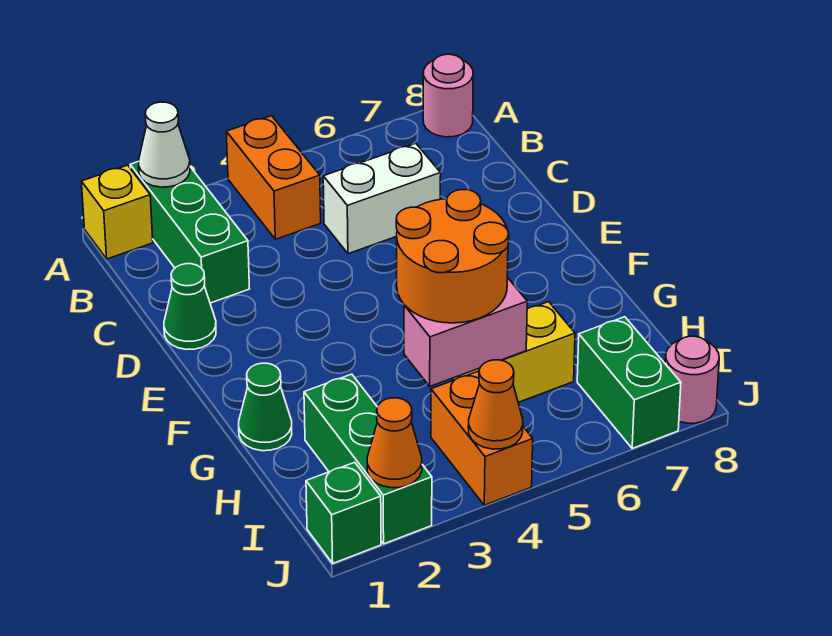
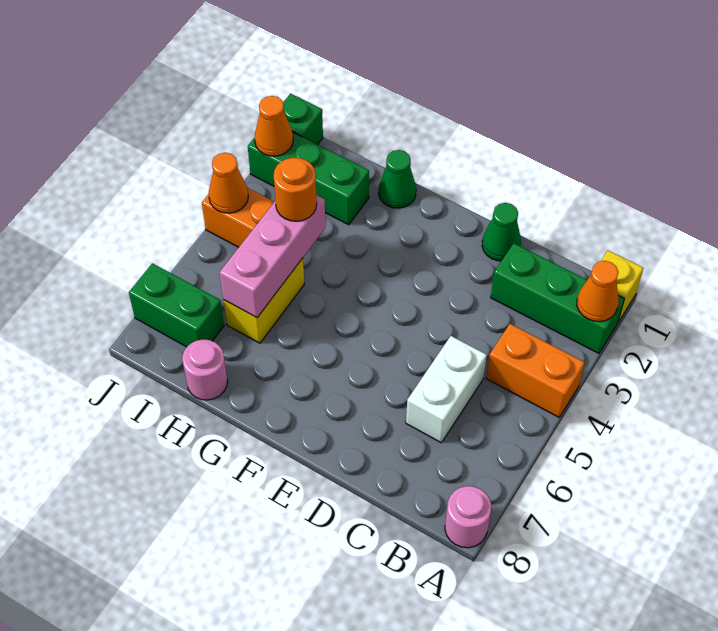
white 1x1 cone [139,102,190,187] -> orange 1x1 cone [577,261,619,322]
orange 2x2 round brick [396,190,509,323] -> orange 1x1 round brick [274,158,317,221]
pink 1x2 brick [404,277,527,386] -> pink 1x3 brick [219,195,325,318]
pink 1x1 round brick [665,336,719,423] -> pink 1x1 round brick moved to [182,340,228,400]

